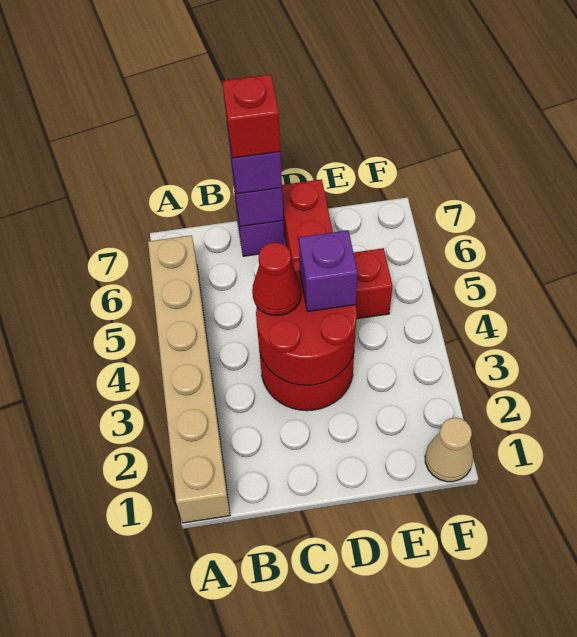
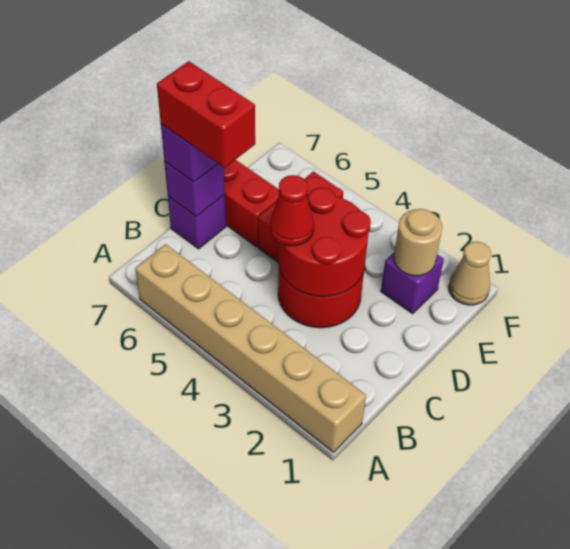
red 1x1 brick [222,74,280,158] -> red 1x2 brick [157,61,255,168]
purple 1x1 brick [299,230,358,311] -> purple 1x1 brick moved to [381,252,444,314]
none -> tan 1x1 round brick [394,209,442,276]

